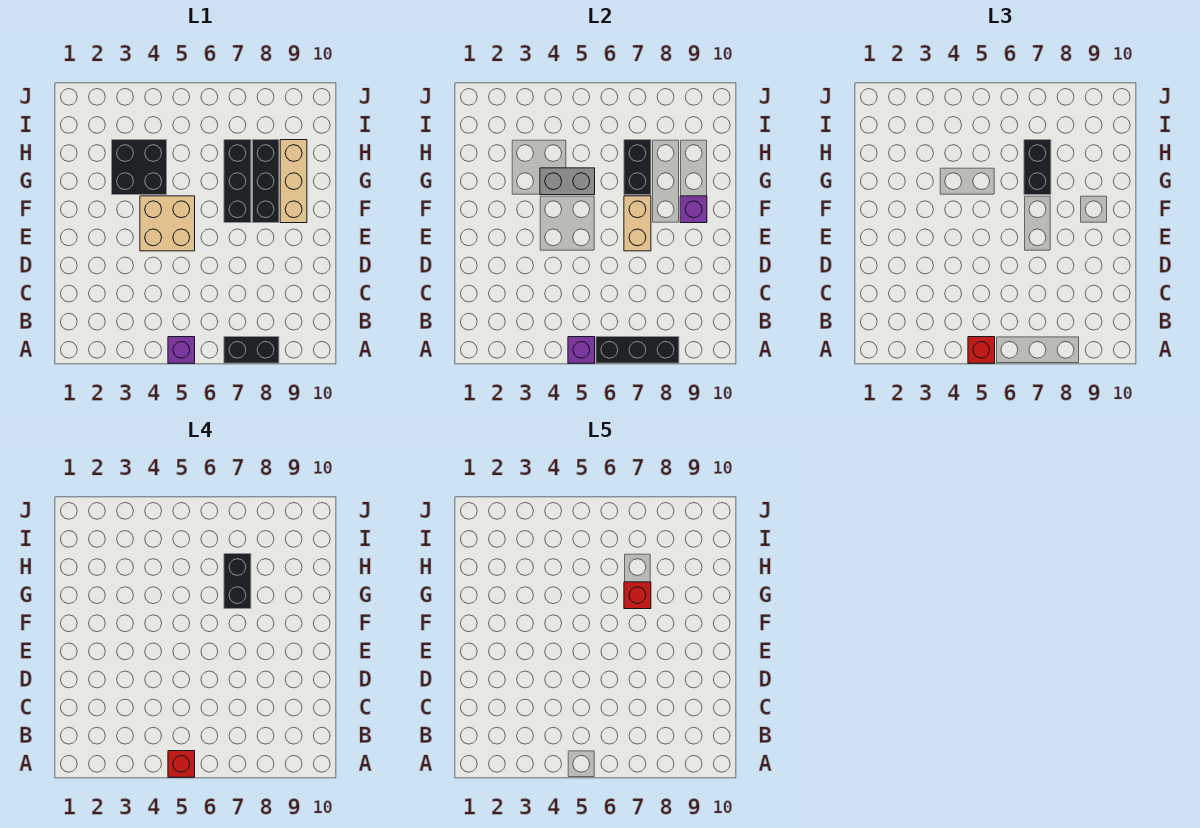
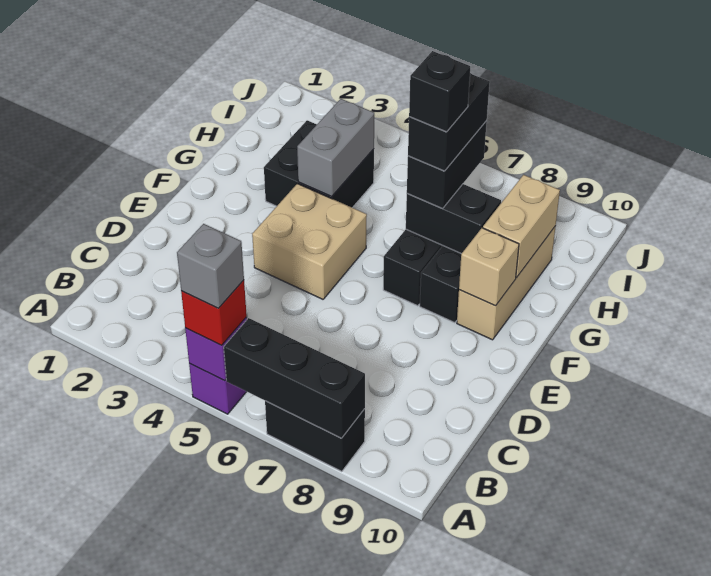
red 1x1 brick [168,751,195,777] -> grey 1x1 brick [177,224,244,308]
tan 1x2 brick [624,196,651,251] -> tan 1x2 brick moved to [483,175,560,278]
purple 1x1 brick [680,196,707,223] -> tan 1x1 brick [459,228,519,306]
grey 1x2 brick [540,168,595,195] -> grey 1x2 brick turned to [297,99,374,196]
black 1x2 brick [624,140,651,195] -> black 1x2 brick turned to [406,184,501,254]
red 1x1 brick [624,582,651,609] -> black 1x1 brick [409,51,470,132]

